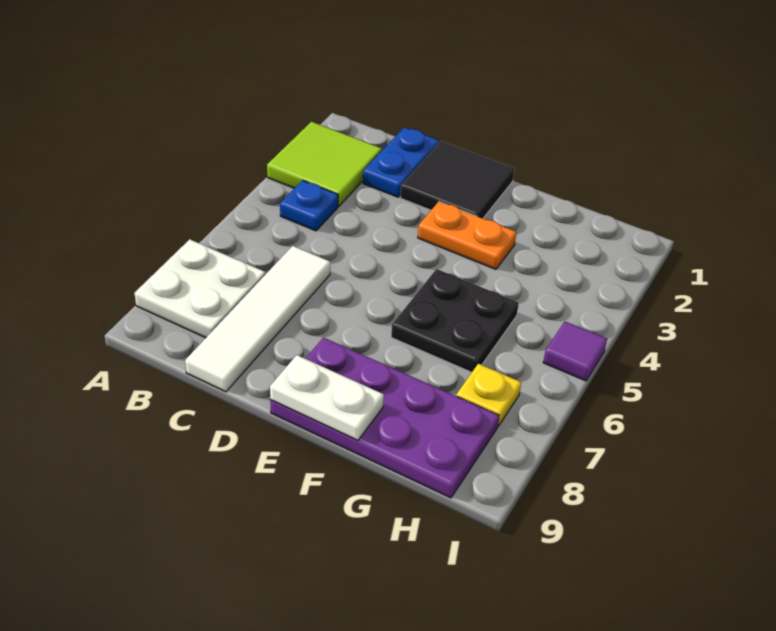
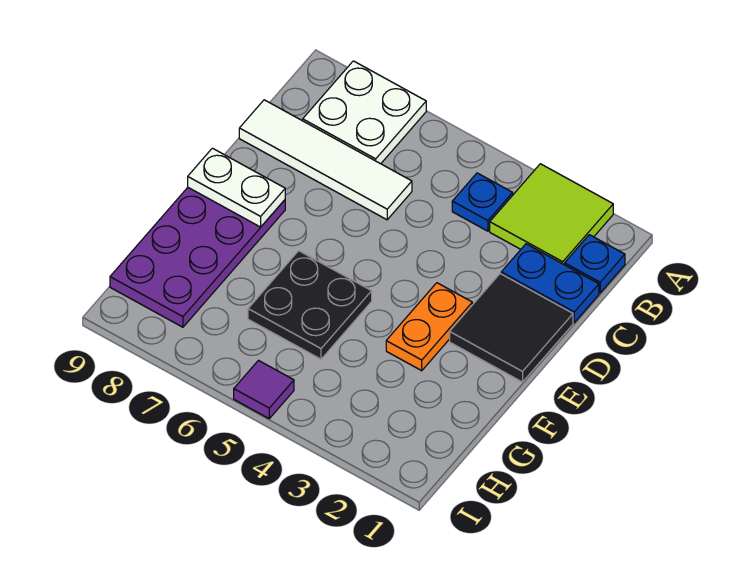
none -> blue 1x1 plate [565,235,625,293]
white 1x2 plate [270,355,384,440] -> white 1x2 plate turned to [188,148,285,227]
yellow 1x1 plate [456,364,521,426] -> none

